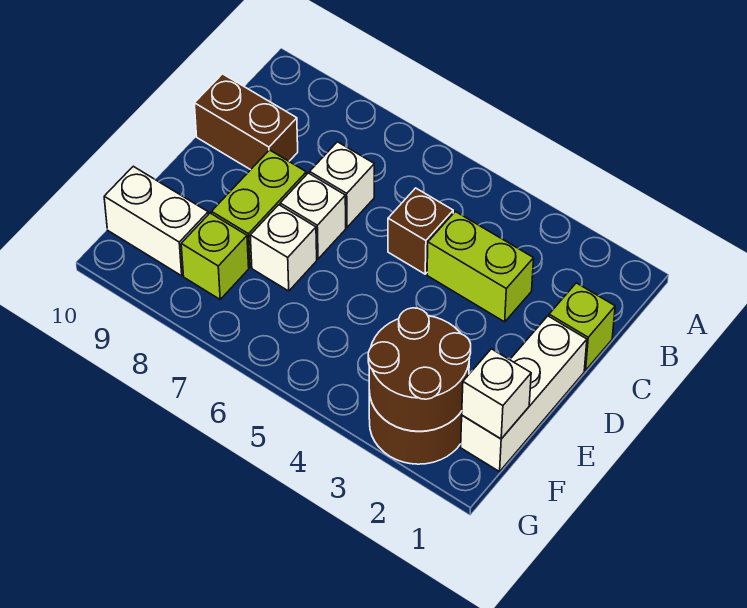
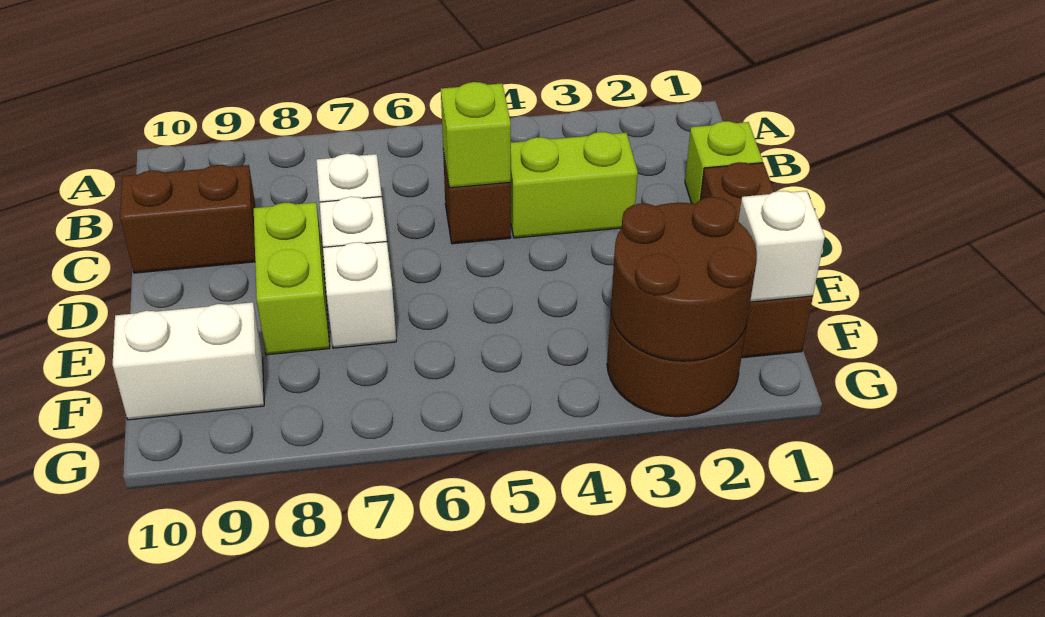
white 1x3 brick [461,316,587,472] -> brown 1x3 brick [700,162,813,358]
lime 1x1 brick [181,213,249,299] -> lime 1x1 brick moved to [441,82,511,188]

